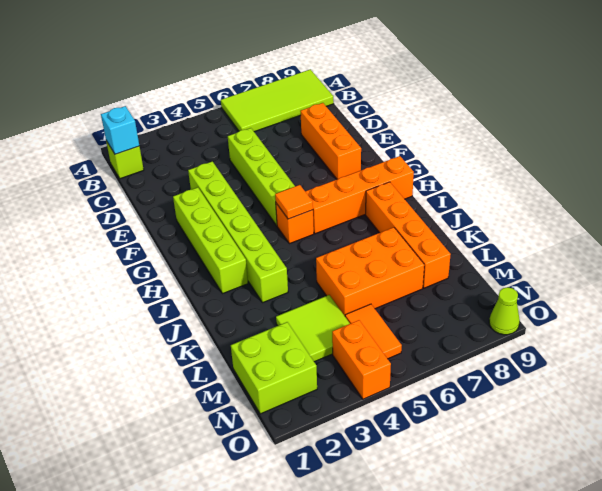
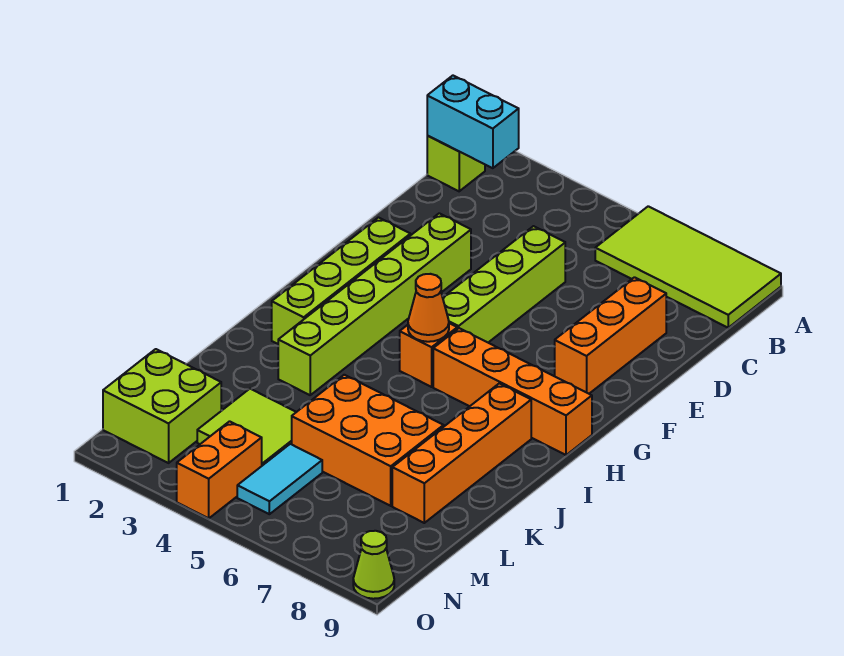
cyan 1x1 brick [101,106,139,154] -> cyan 1x2 brick [427,76,519,168]
orange 1x1 tile [275,185,313,219] -> orange 1x1 cone [408,274,449,342]
orange 1x2 tile [345,304,402,359] -> cyan 1x2 tile [237,444,322,514]

